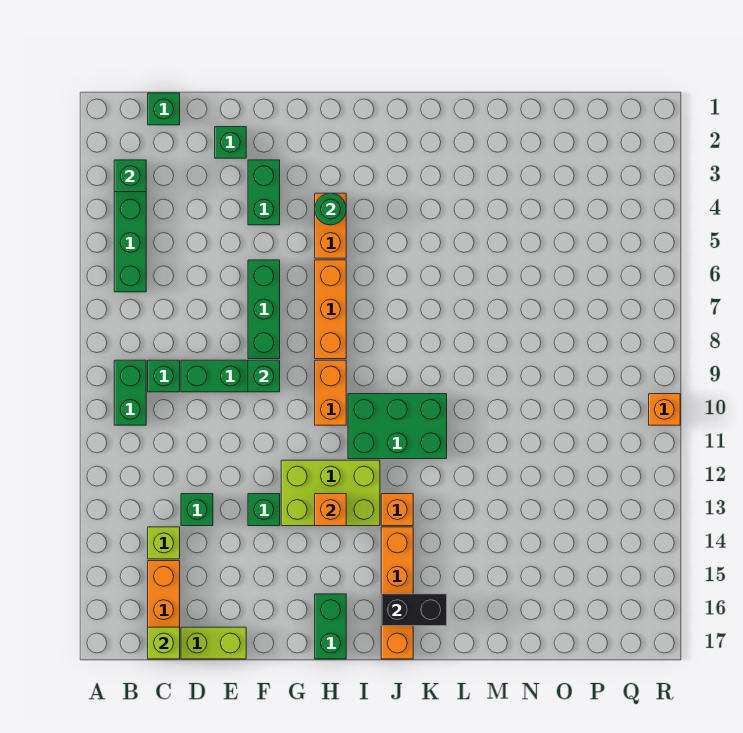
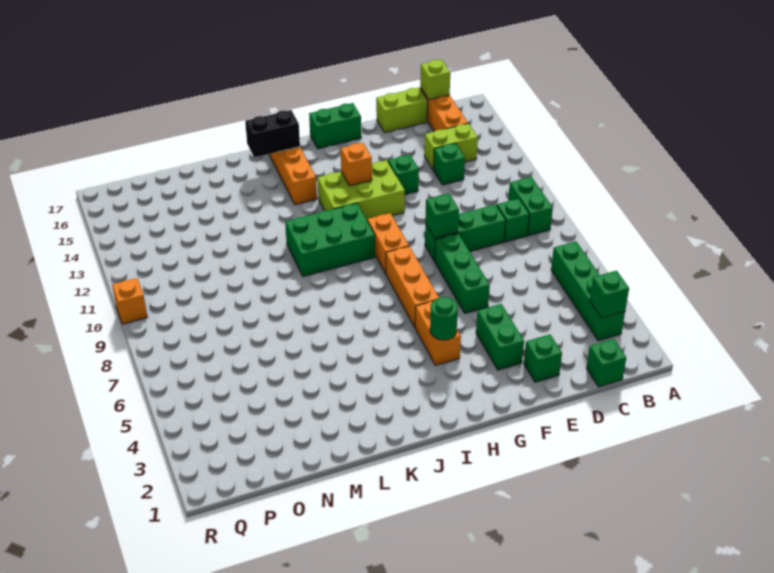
lime 1x1 brick [148,527,180,559] -> lime 1x2 brick [424,124,478,170]
green 1x2 brick [315,594,346,659] -> green 1x2 brick turned to [309,103,361,149]
orange 1x1 brick [381,494,413,526] -> none

